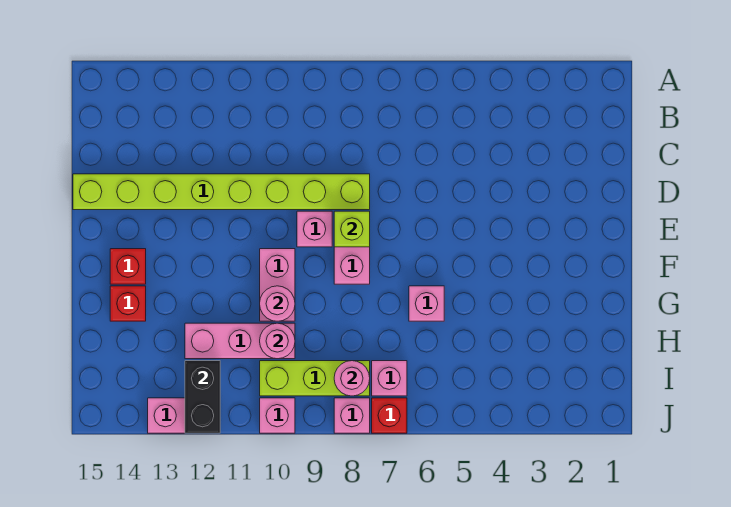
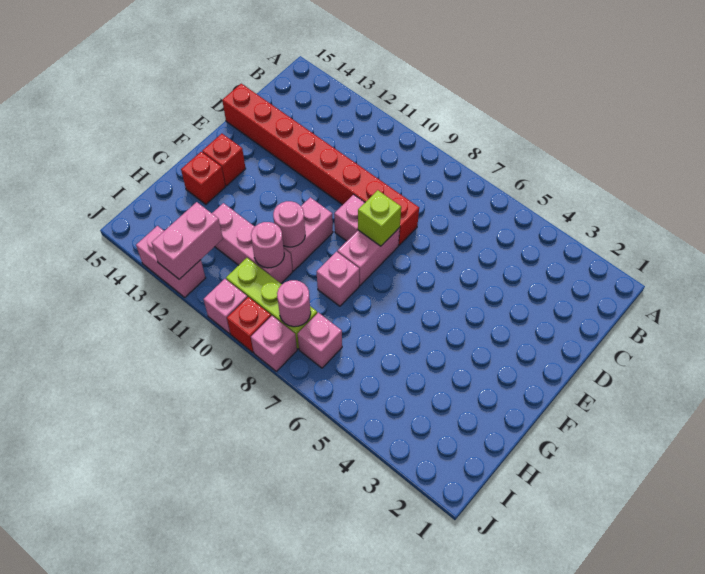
lime 1x8 brick [73,174,370,210] -> red 1x8 brick [222,84,419,245]
pink 1x1 brick [409,286,444,321] -> pink 1x1 brick moved to [317,252,359,306]
black 1x2 brick [185,361,220,433] -> pink 1x2 brick [151,202,223,279]
red 1x1 brick [372,398,407,433] -> red 1x1 brick moved to [227,297,271,352]

